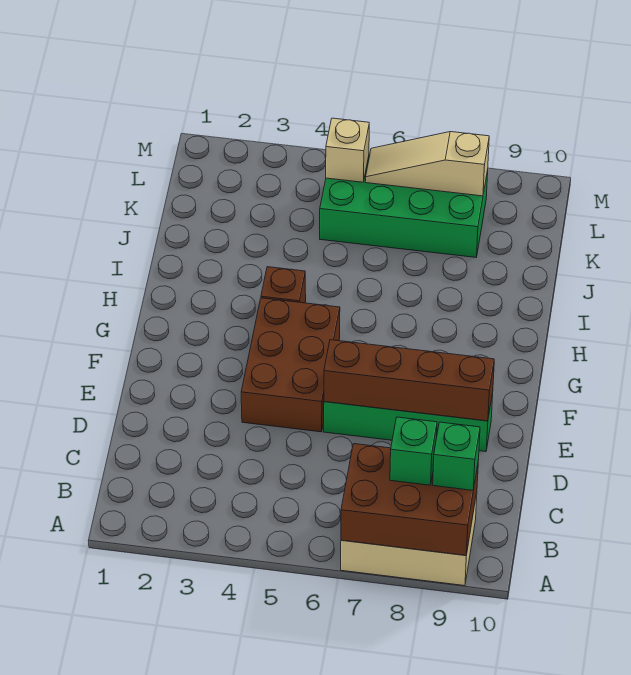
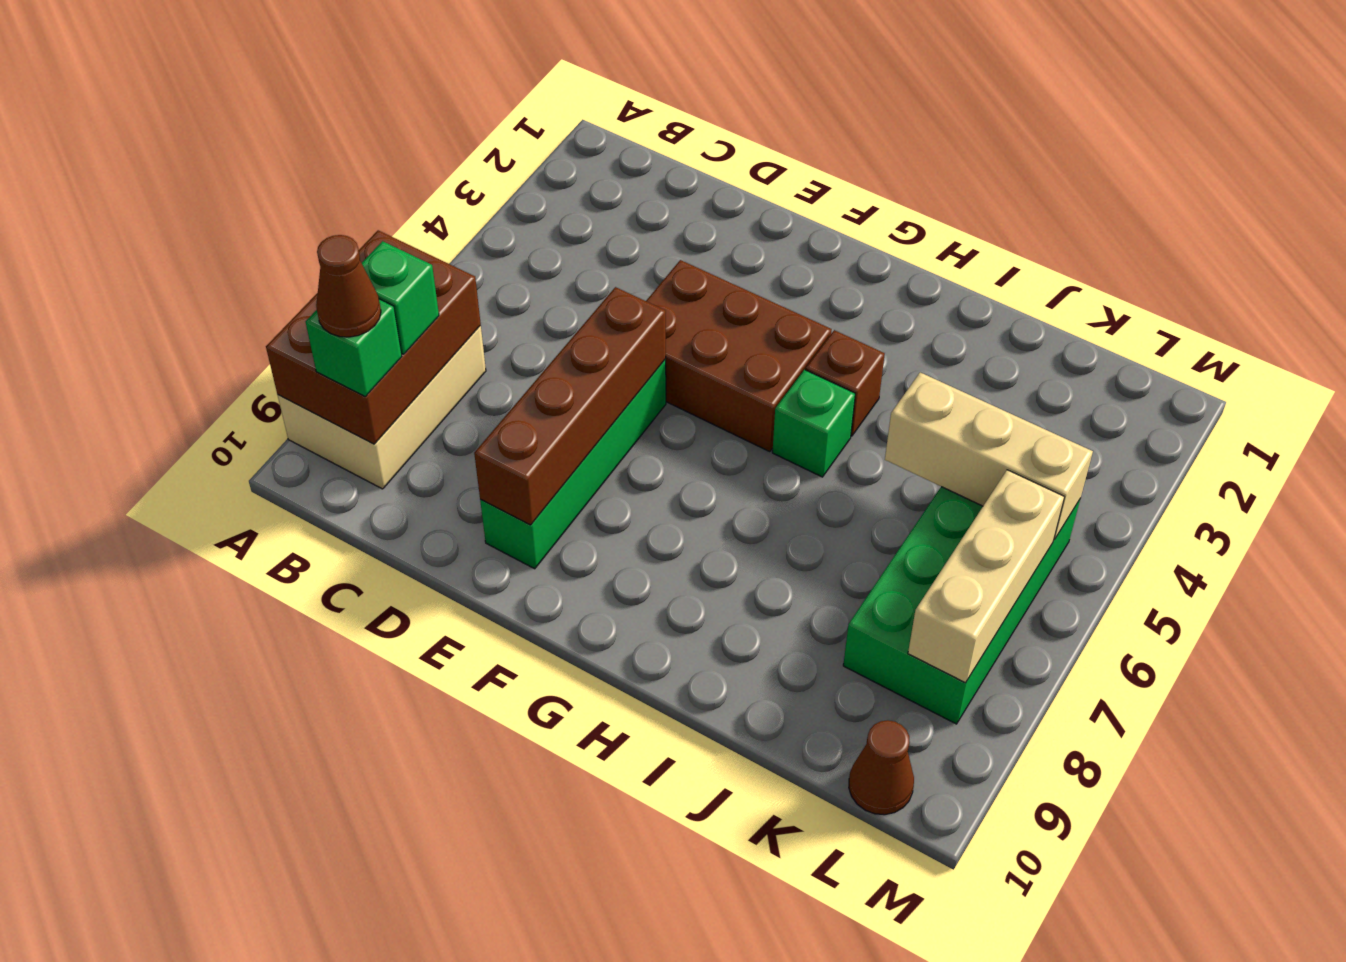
none -> brown 1x1 cone [316,235,381,337]
none -> green 1x1 brick [772,370,855,477]
tan 1x1 brick [326,118,369,182] -> tan 1x3 brick [885,372,1093,540]
tan 1x3 slope [365,132,489,196] -> tan 1x3 brick [908,470,1064,683]
none -> brown 1x1 cone [849,720,914,815]

